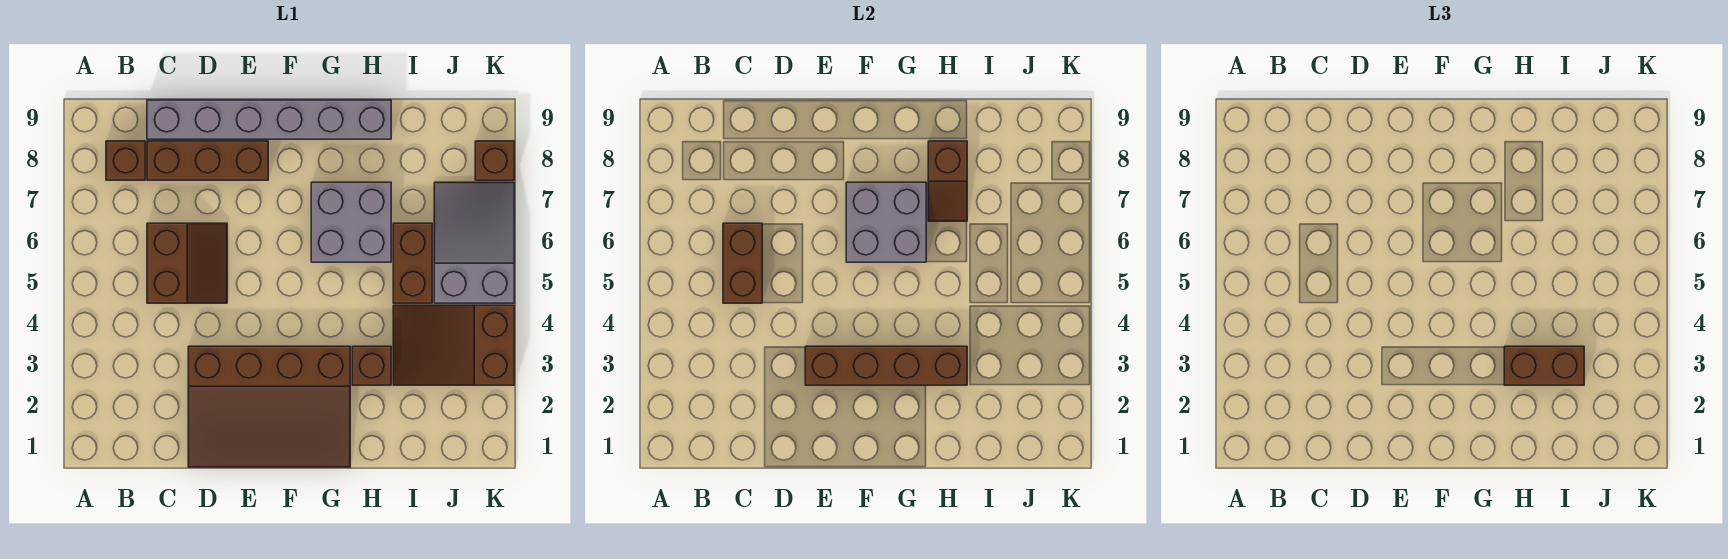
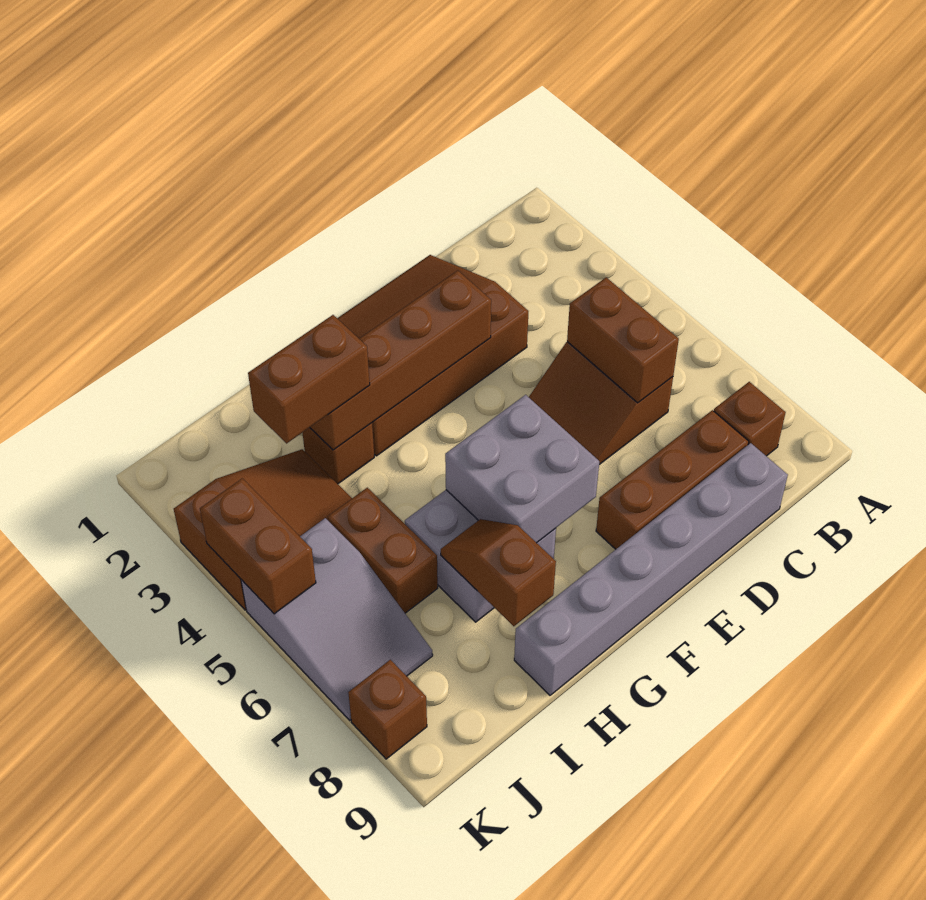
none -> brown 1x2 brick [200,478,316,614]

